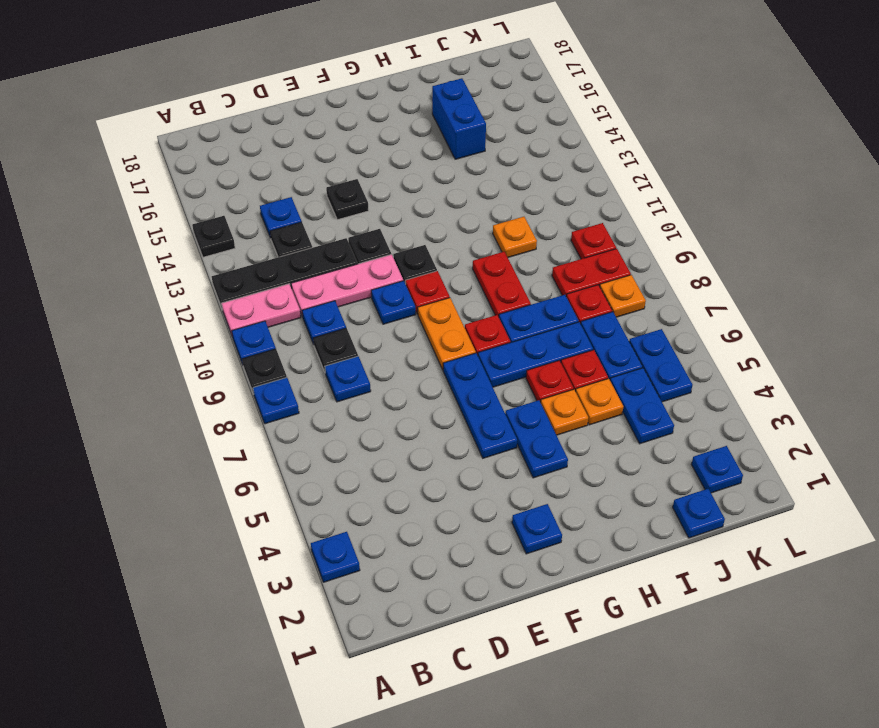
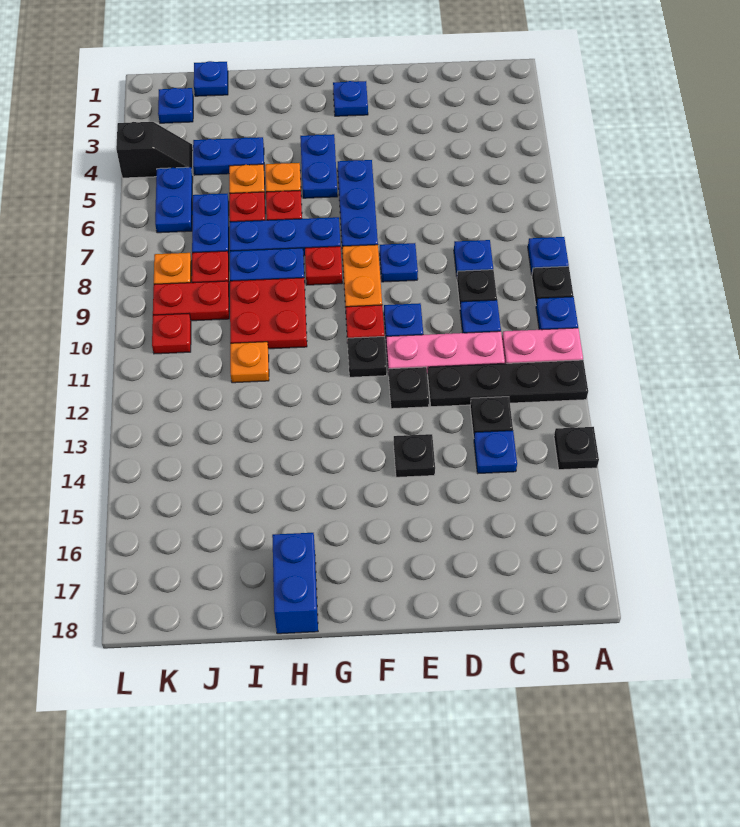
blue 1x1 plate [311,532,360,582] -> blue 1x1 plate moved to [380,243,418,282]
red 1x2 plate [473,252,531,317] -> red 2x2 plate [230,278,307,349]
blue 1x2 brick [432,78,486,159] -> blue 1x2 brick moved to [272,533,318,634]
blue 1x2 plate [610,368,674,444] -> blue 1x2 plate turned to [193,137,264,175]
none -> black 1x2 slope [116,122,193,178]

